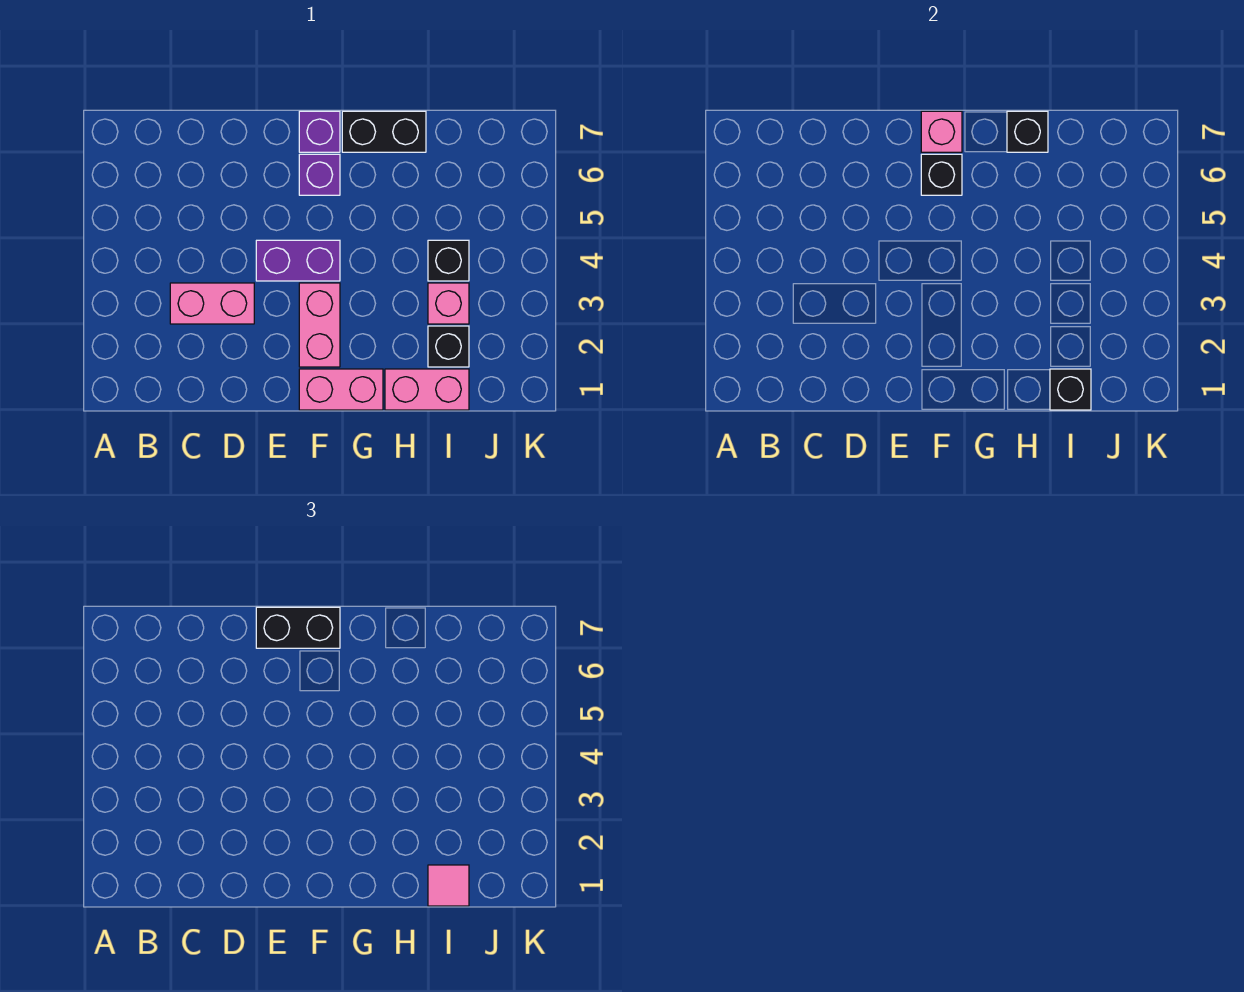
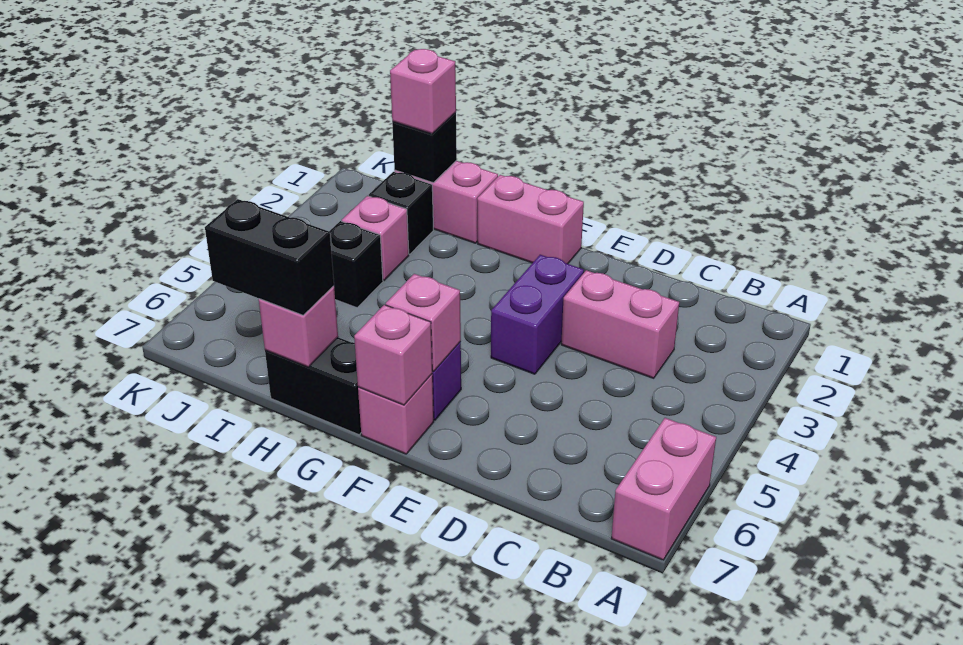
purple 1x2 brick [256,240,340,281] -> purple 1x2 brick turned to [491,255,584,374]
black 1x2 brick [256,607,340,648] -> black 1x2 brick moved to [205,199,334,315]
pink 1x2 brick [299,283,340,367] -> pink 1x2 brick moved to [611,418,716,560]
black 1x1 brick [921,154,962,195] -> pink 1x1 brick [386,274,461,371]
purple 1x1 brick [299,111,340,152] -> pink 1x1 brick [358,374,434,454]
black 1x1 brick [1007,111,1048,152] -> pink 1x1 brick [259,286,338,367]
pink 1x1 tile [428,865,469,906] -> pink 1x1 brick [390,49,456,134]

